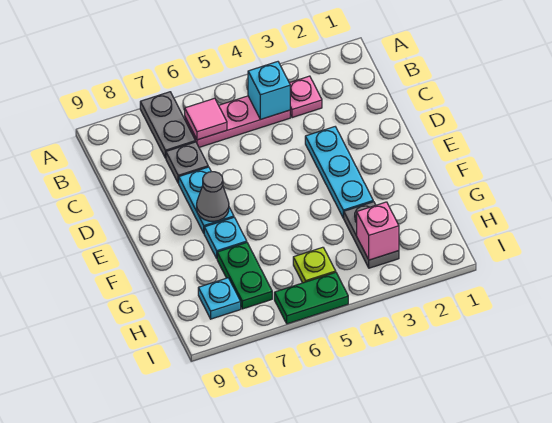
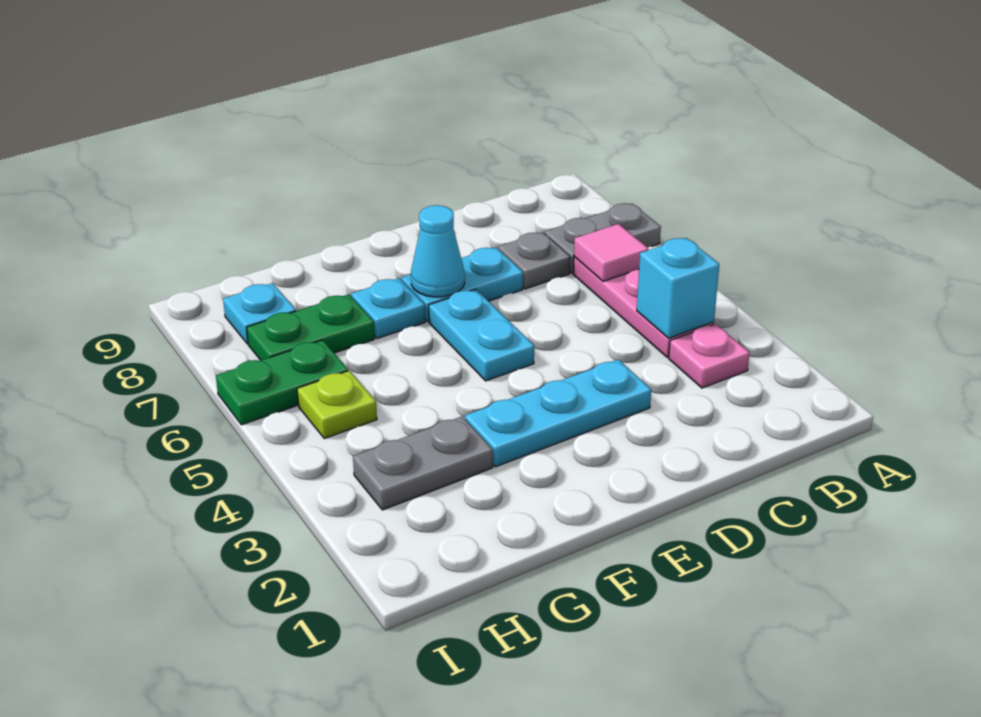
none -> cyan 1x2 plate [429,289,534,381]
grey 1x1 cone [197,172,229,221] -> cyan 1x1 cone [411,205,465,297]
pink 1x1 brick [357,202,399,260] -> none
green 1x2 plate [274,272,348,324] -> green 1x2 plate turned to [216,340,348,425]

